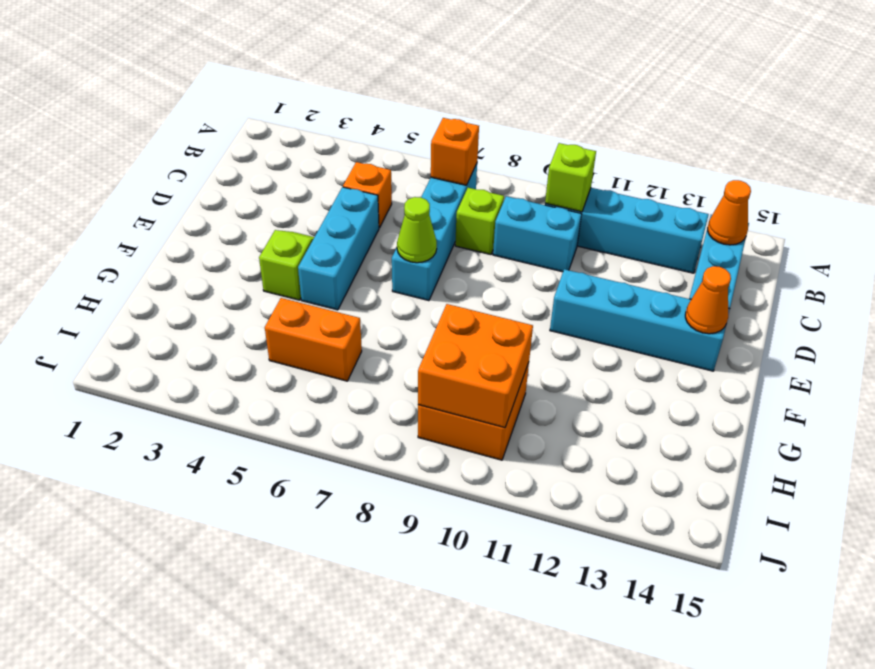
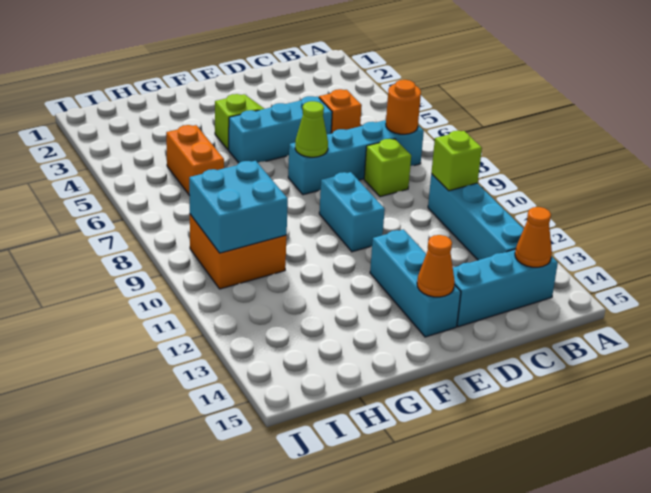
orange 1x1 brick [431,118,479,185] -> orange 1x1 round brick [386,80,421,134]
cyan 1x2 brick [493,196,582,272] -> cyan 1x2 brick moved to [319,172,385,252]
cyan 1x4 brick [550,269,730,371] -> cyan 1x3 brick [370,230,461,337]
orange 2x2 brick [418,304,533,428] -> cyan 2x2 brick [189,161,288,253]

